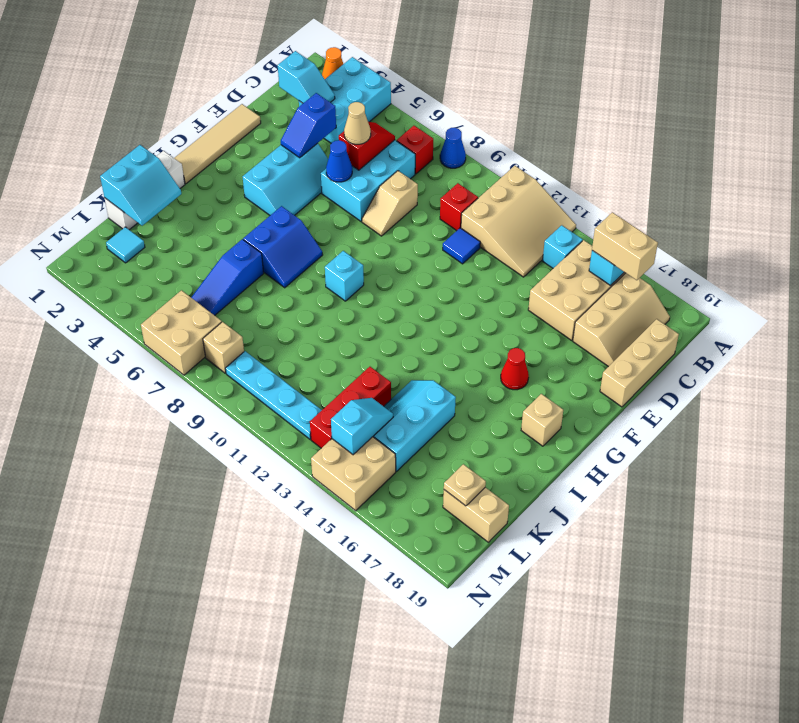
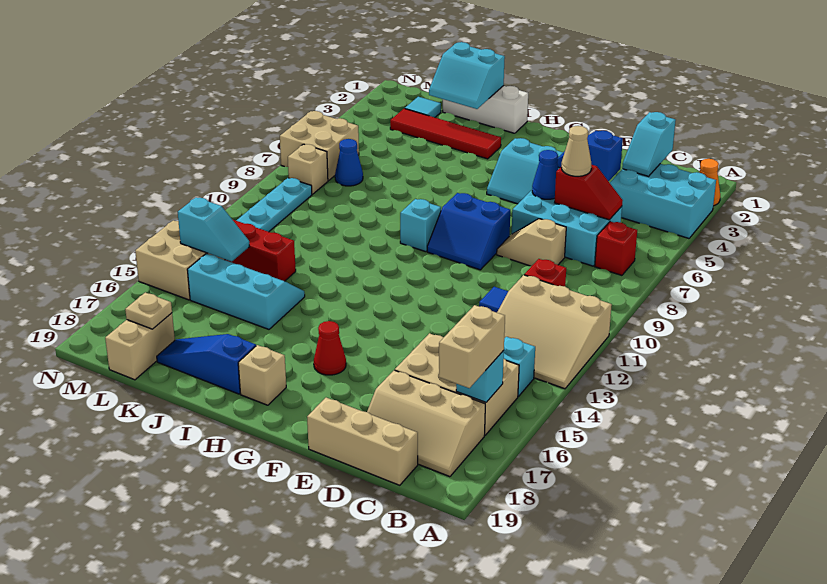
blue 1x1 cone [440,128,466,168] -> blue 1x1 cone moved to [335,139,363,186]
tan 1x4 tile [174,104,261,184] -> none
blue 2x2 slope [243,206,323,288] -> blue 2x2 slope moved to [427,193,510,270]
none -> red 1x4 tile [390,108,501,159]
blue 1x3 slope [191,239,264,315] -> blue 1x3 slope moved to [157,334,256,394]

